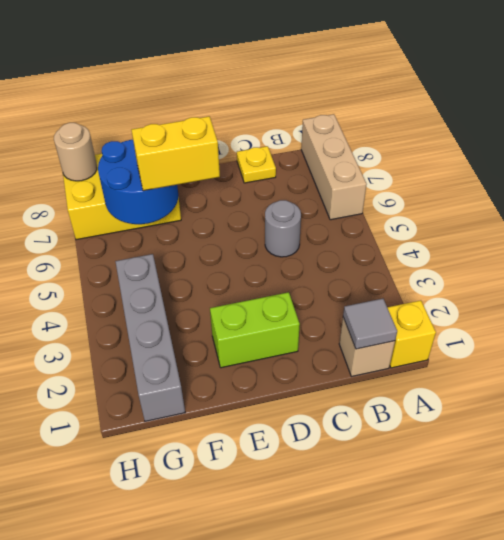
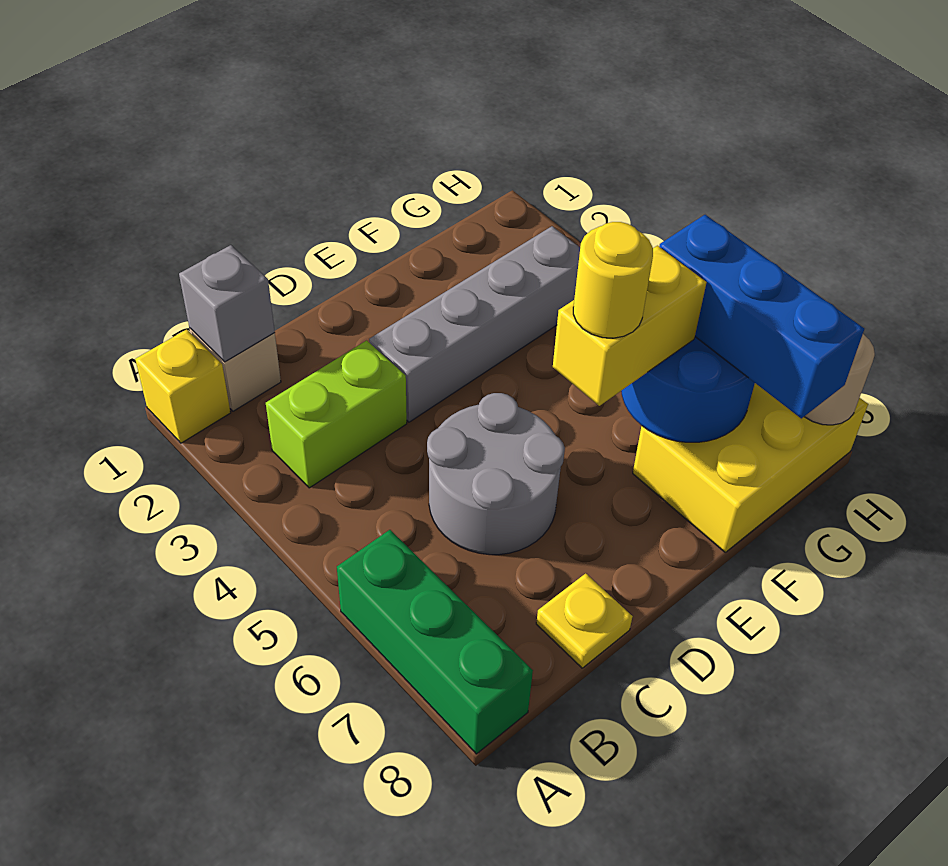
tan 1x3 brick [301,114,367,220] -> green 1x3 brick [337,530,533,754]
grey 1x1 tile [343,299,397,349] -> grey 1x1 brick [179,245,275,362]
grey 1x1 round brick [265,200,301,257] -> grey 2x2 round brick [427,393,565,555]
lime 1x2 brick [210,292,300,368] -> lime 1x2 brick moved to [266,340,407,488]
none -> yellow 1x1 round brick [573,222,653,338]
grey 1x4 brick [115,254,185,421] -> grey 1x4 brick turned to [369,226,580,422]
none -> blue 1x3 brick [659,215,864,418]

